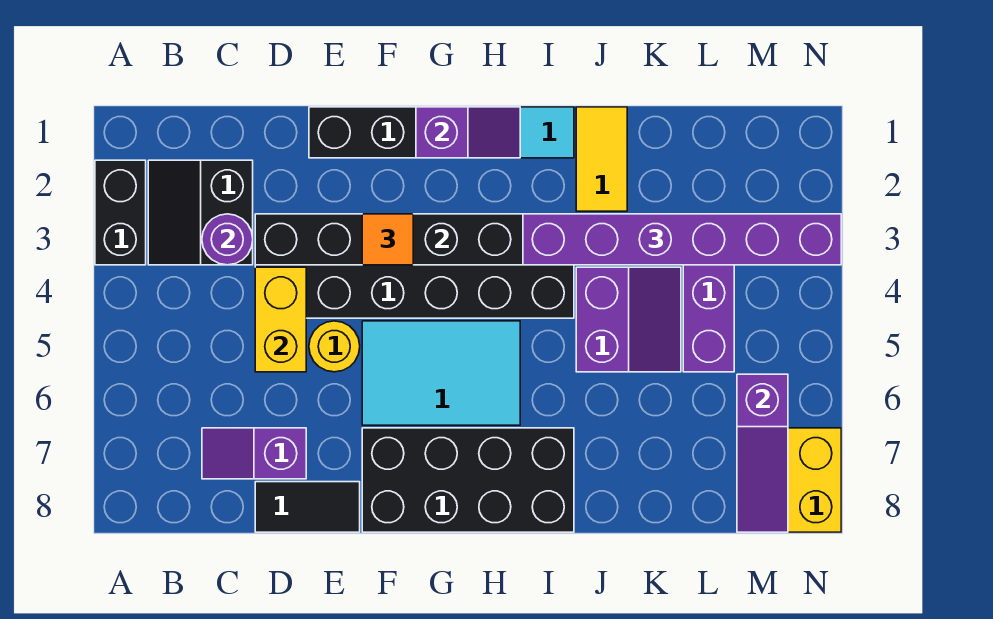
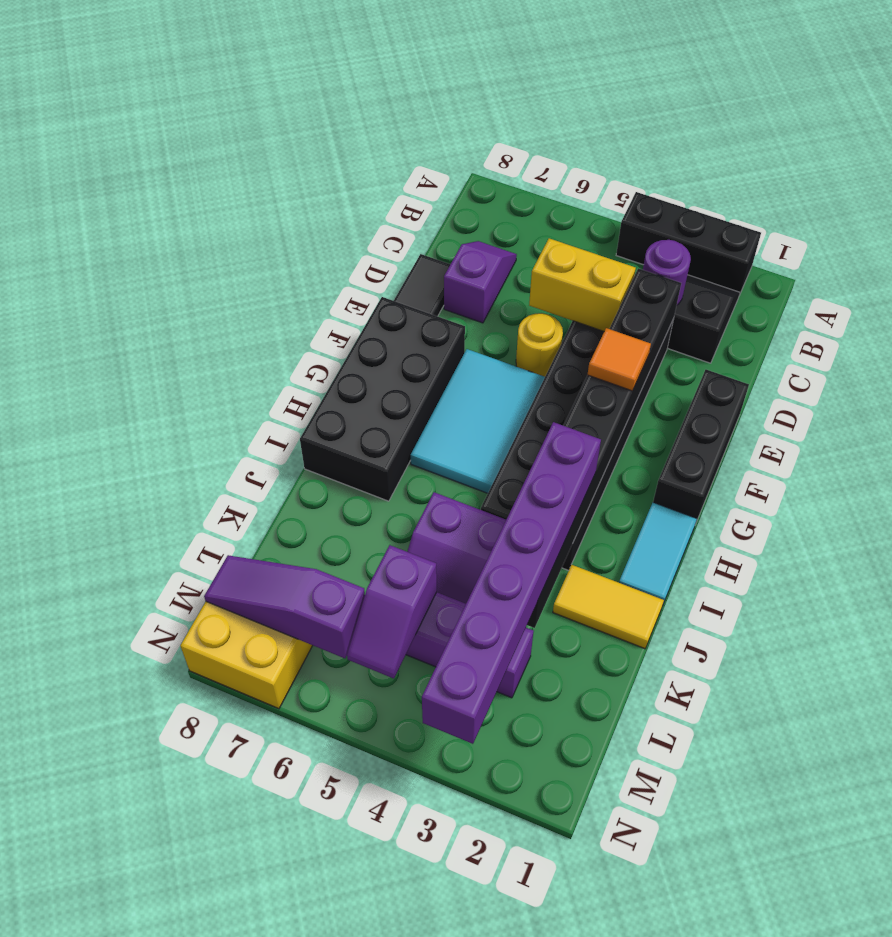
black 1x2 brick [95,160,146,265] -> black 1x3 brick [616,192,761,293]
purple 1x2 slope [416,107,520,158] -> purple 1x2 slope moved to [347,545,437,679]

